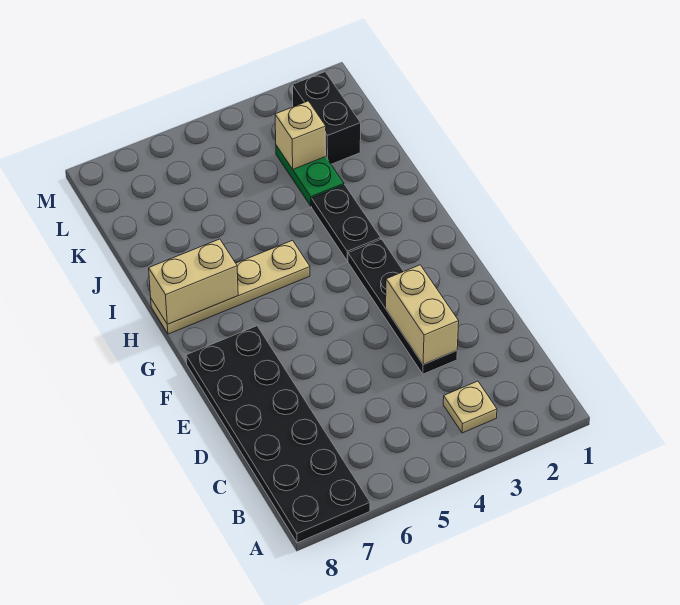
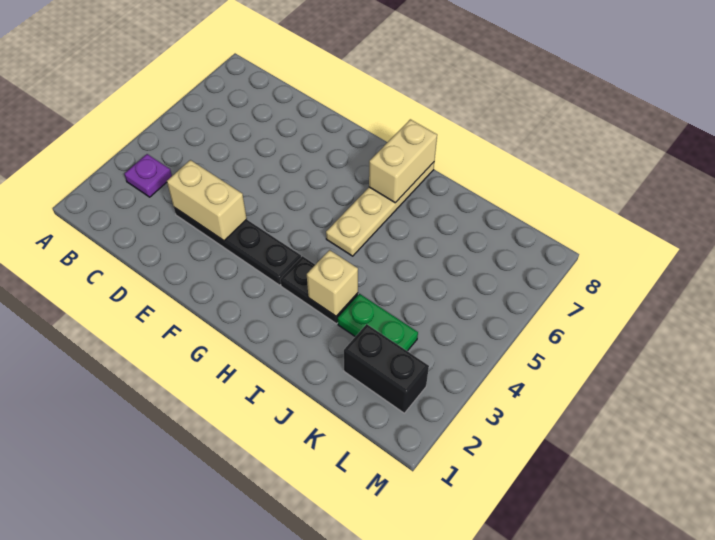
black 2x6 plate [186,326,370,543] -> none
tan 1x1 plate [443,381,497,433] -> purple 1x1 plate [124,154,172,197]
tan 1x1 brick [275,101,326,169] -> tan 1x1 brick moved to [307,250,358,316]

